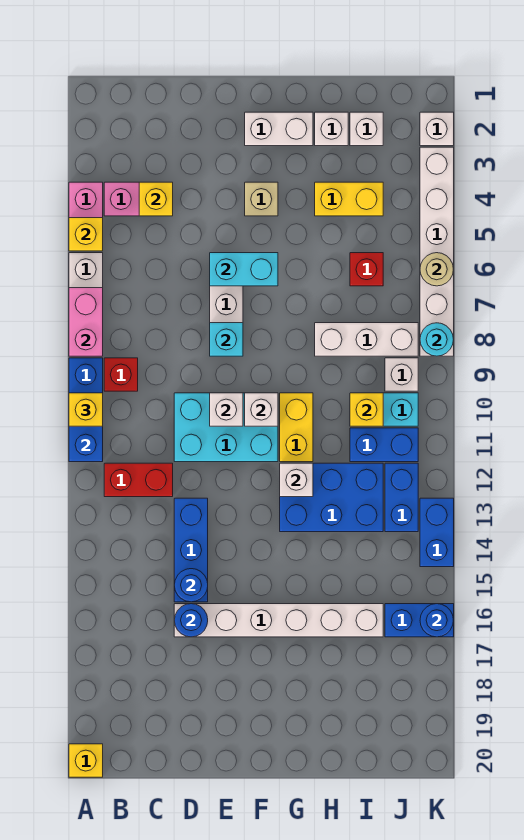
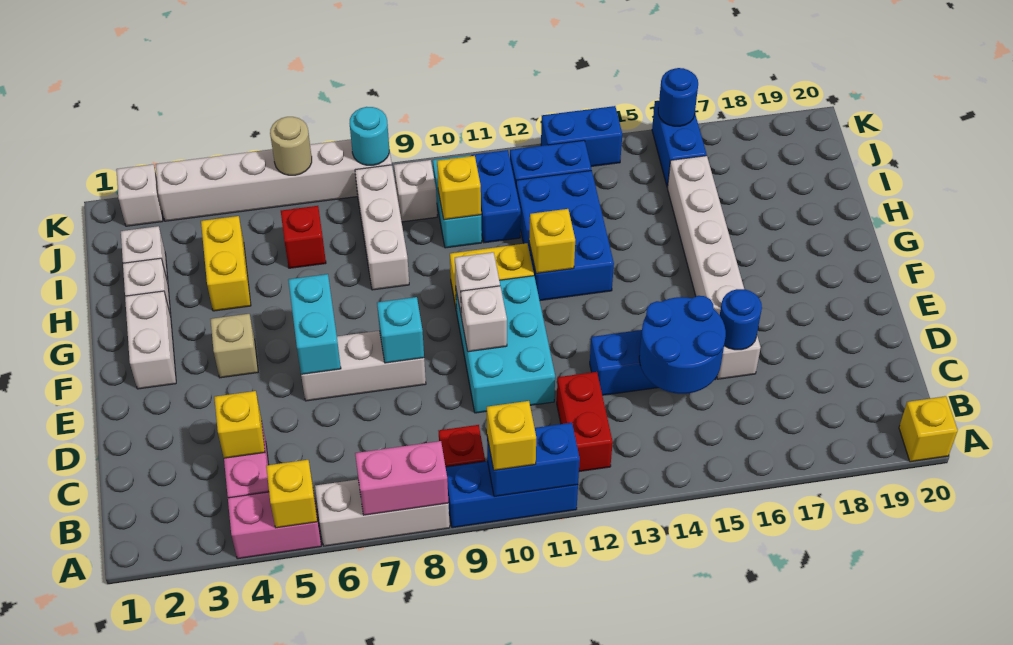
blue 1x1 round brick [174,569,208,602] -> blue 2x2 round brick [639,296,726,394]
white 1x1 brick [280,463,313,497] -> yellow 1x1 brick [529,209,575,273]

